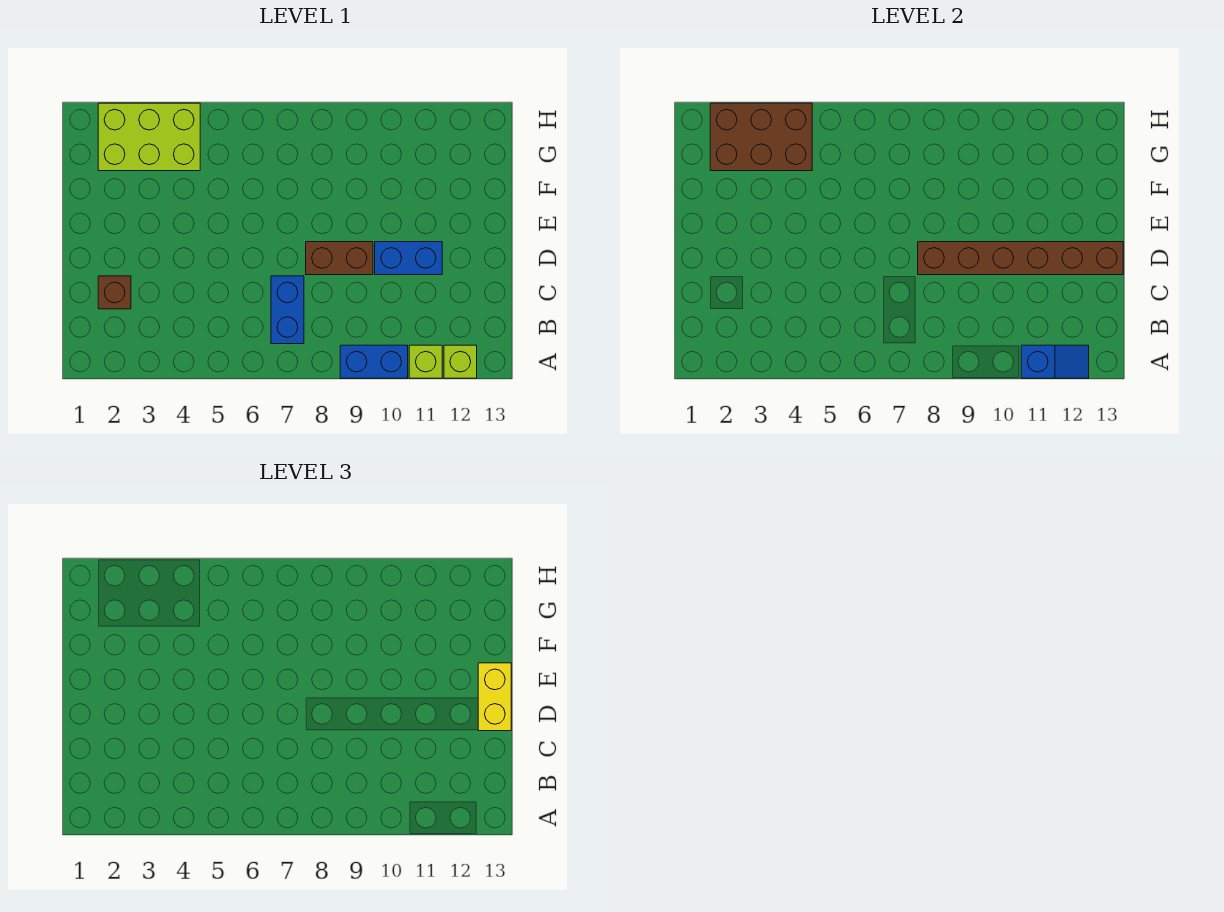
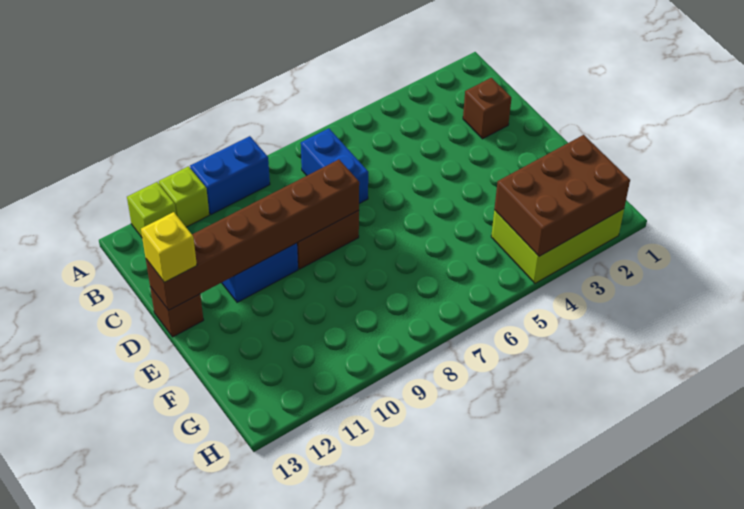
blue 1x2 slope [1021,345,1089,378] -> none
none -> brown 1x1 brick [150,287,203,337]
yellow 1x2 brick [478,663,511,731] -> yellow 1x1 brick [141,212,197,282]

